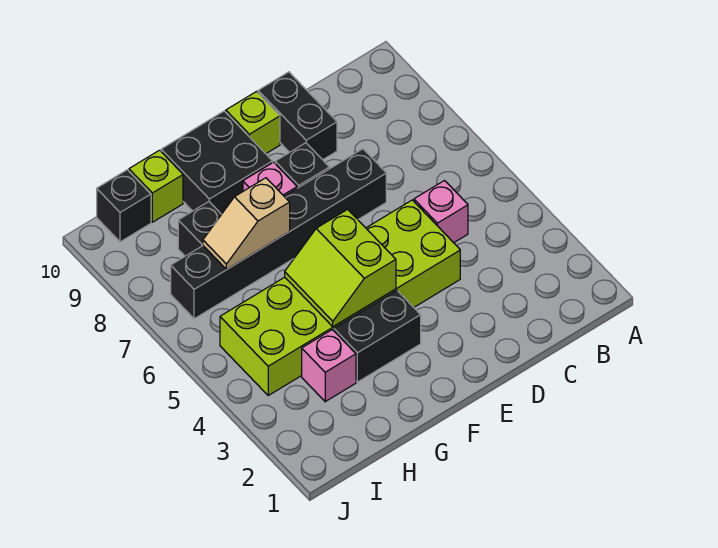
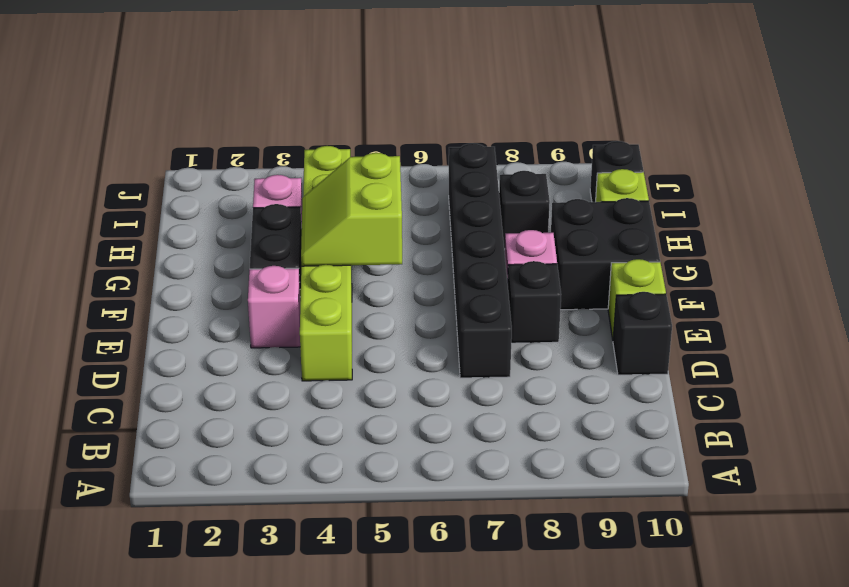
pink 1x1 brick [414,181,468,243] -> pink 1x1 brick moved to [248,266,300,348]
lime 2x6 brick [220,200,460,395] -> lime 1x6 brick [300,146,352,381]
black 1x2 brick [258,72,337,160] -> black 1x1 brick [613,292,672,375]
lime 2x2 slope [285,209,396,327] -> lime 2x2 slope turned to [301,153,402,266]
tan 1x2 slope [203,178,290,269] -> none

